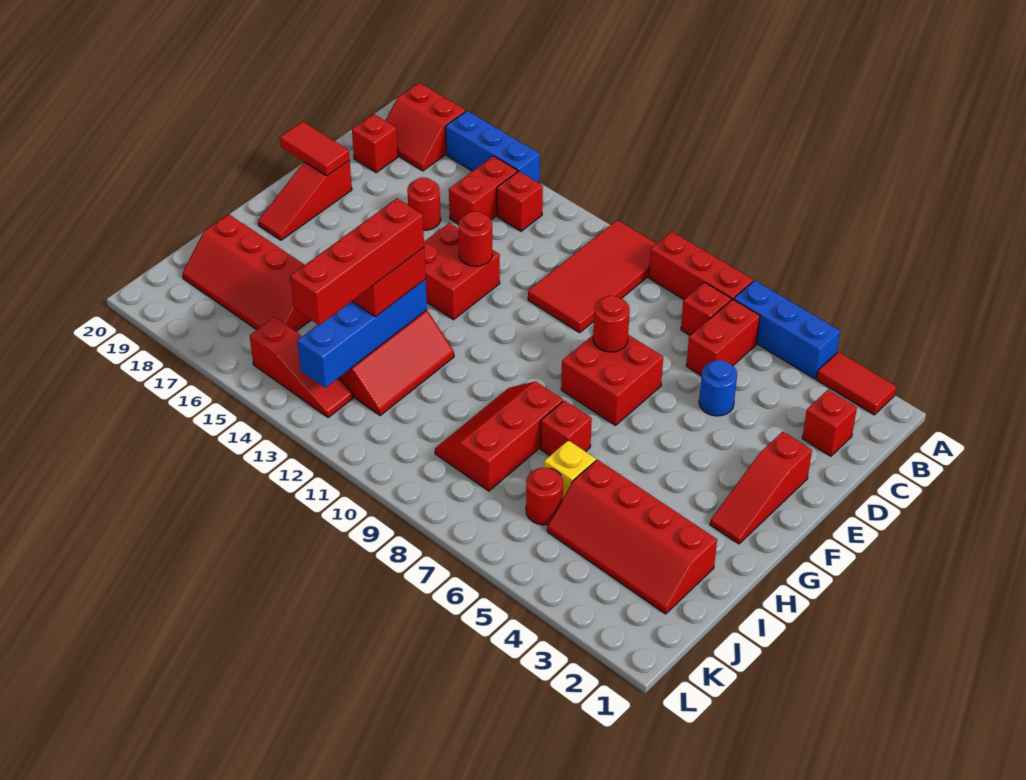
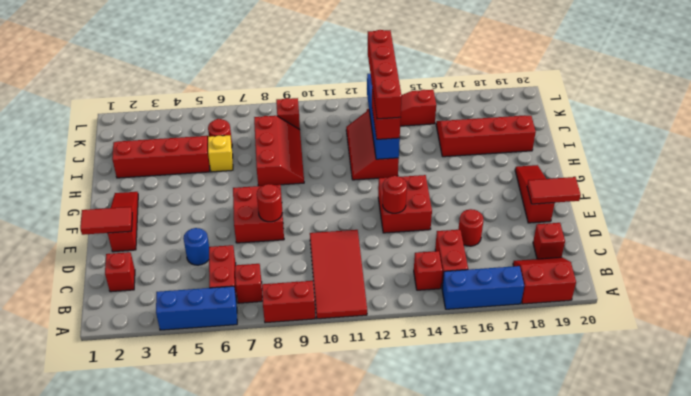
red 1x2 tile [817,352,896,415] -> red 1x2 tile moved to [80,207,132,235]
red 1x3 brick [649,231,753,300] -> red 1x2 brick [262,281,315,323]
red 1x1 brick [540,400,592,456] -> red 1x1 brick moved to [276,98,300,130]

